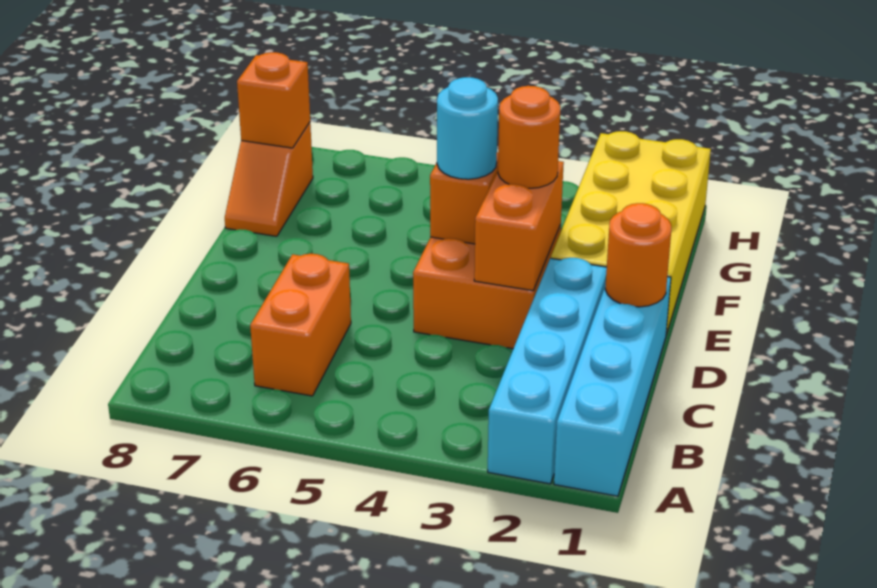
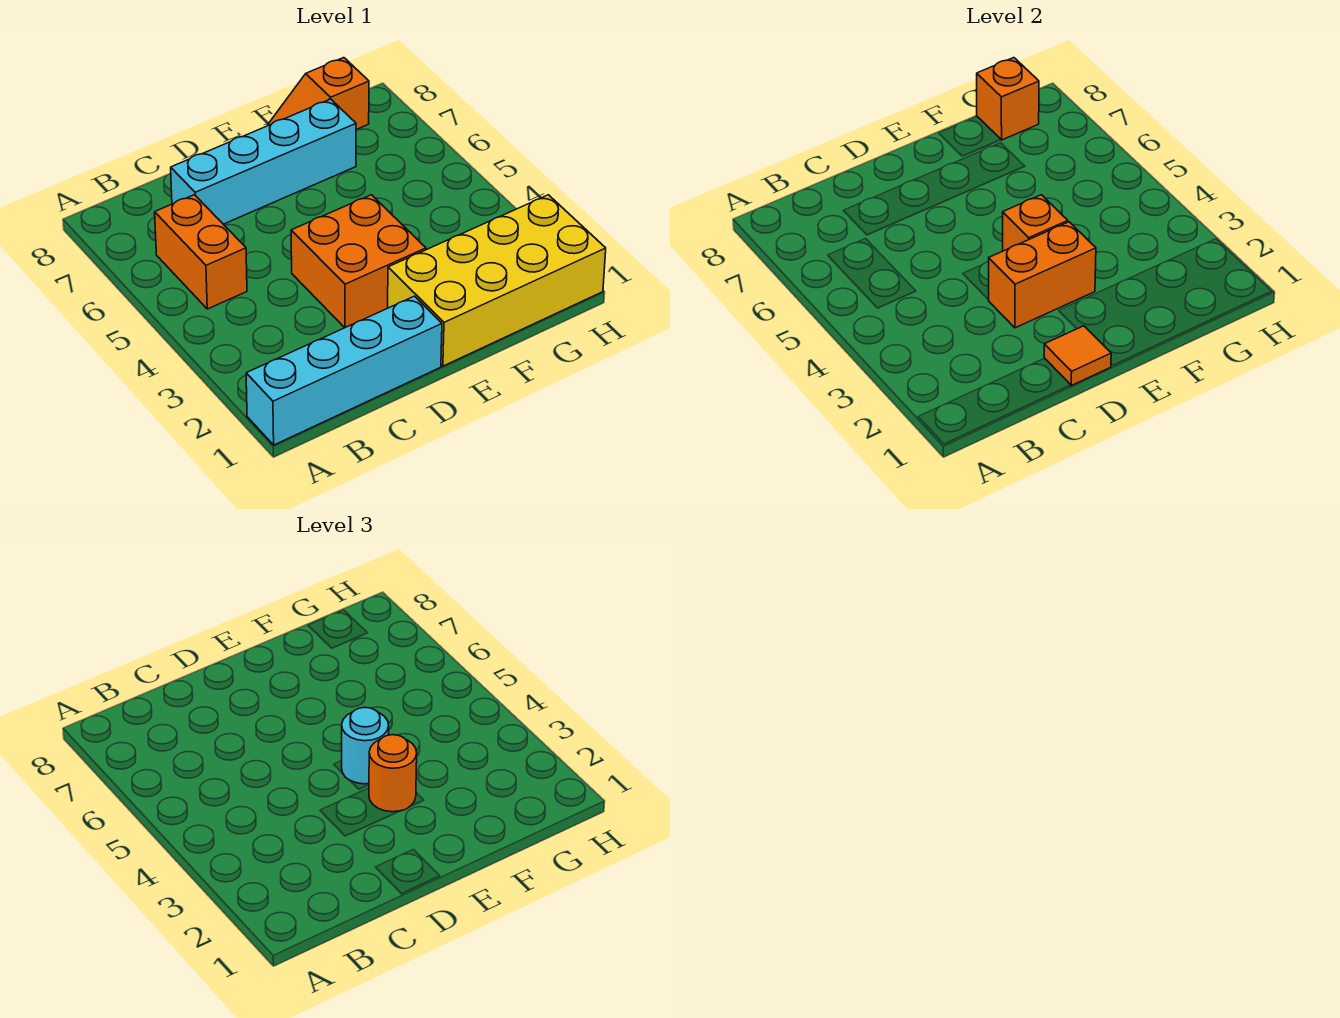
cyan 1x4 brick [488,258,607,484] -> cyan 1x4 brick moved to [171,99,356,224]
orange 1x2 brick [250,254,351,396] -> orange 1x2 brick turned to [155,195,247,309]
orange 1x1 round brick [605,203,671,307] -> orange 1x1 tile [1044,326,1111,386]

